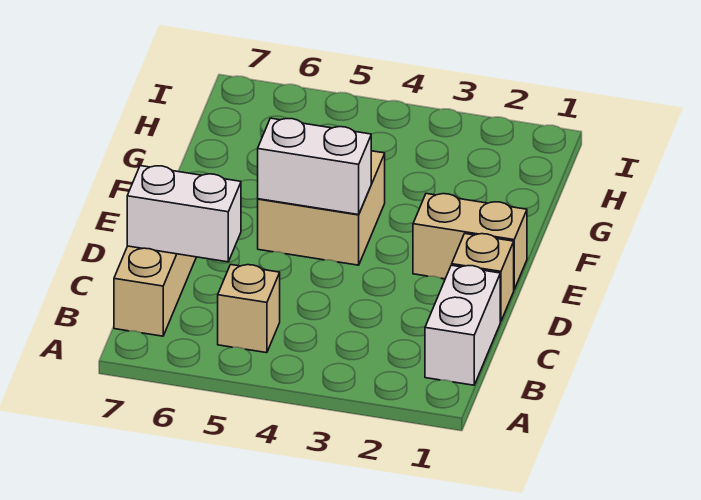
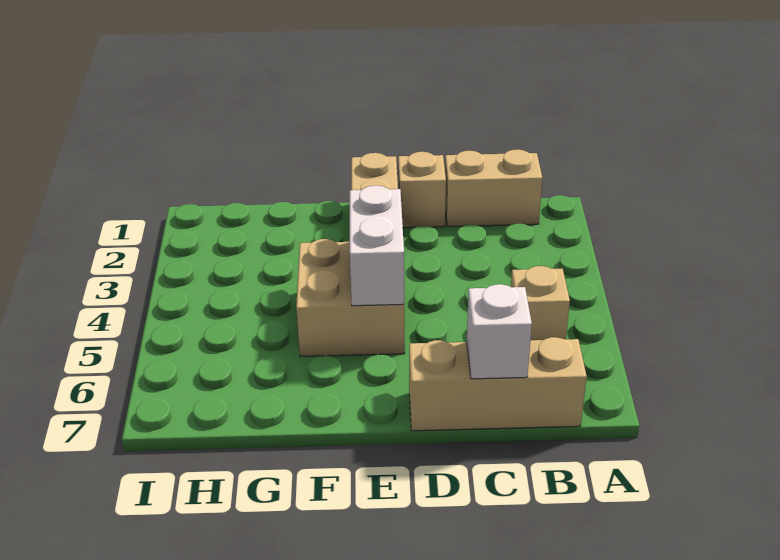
white 1x2 brick [425,265,500,385] -> tan 1x2 brick [445,149,542,227]
white 1x2 brick [127,166,241,262] -> white 1x1 brick [467,284,532,379]

